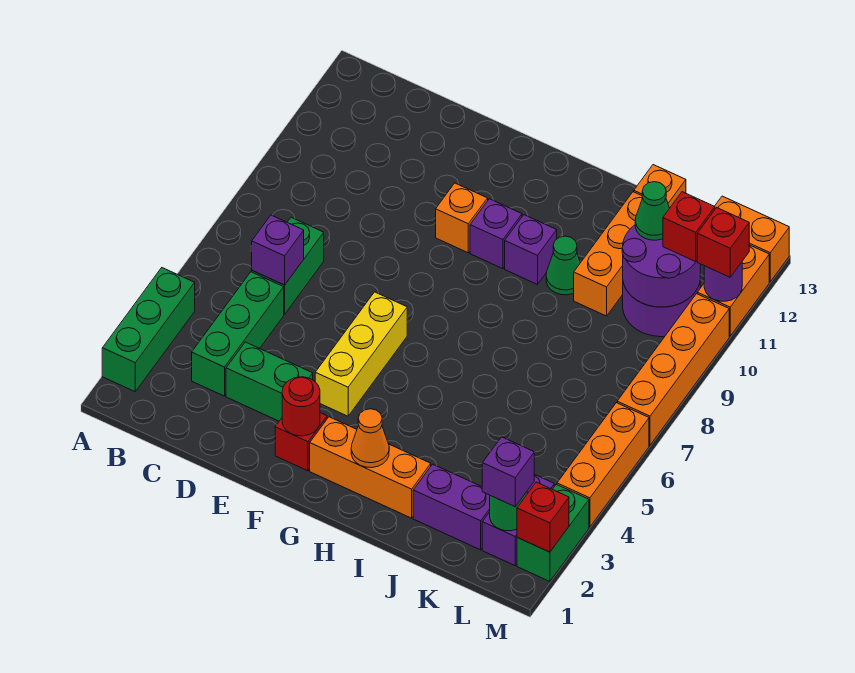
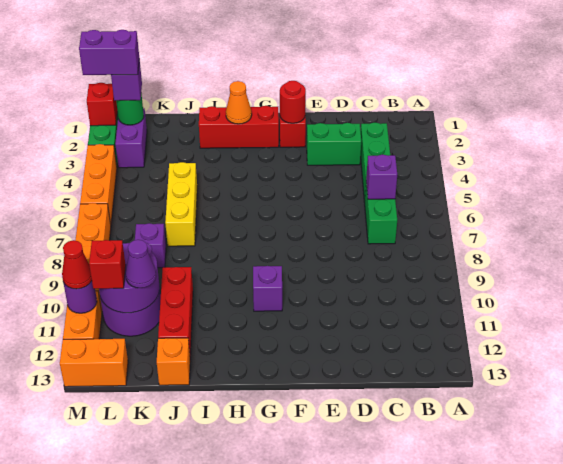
green 1x3 brick [102,268,195,392] -> none
yellow 1x3 brick [315,292,407,416] -> yellow 1x3 brick moved to [165,162,197,246]
orange 1x1 brick [436,183,488,253] -> none
orange 1x3 brick [310,417,431,518] -> red 1x3 brick [199,106,279,148]
purple 1x1 brick [505,215,557,284] -> purple 1x1 brick moved to [135,223,166,268]
green 1x1 cone [546,236,580,295] -> none
purple 1x2 brick [413,464,490,550] -> purple 1x2 brick moved to [79,30,139,75]
orange 1x3 brick [574,192,643,316] -> red 1x3 brick [158,267,193,354]
green 1x1 cone [635,182,669,240] -> purple 1x1 cone [126,240,156,288]
red 1x1 brick [697,208,749,277] -> red 1x1 cone [62,240,92,289]

